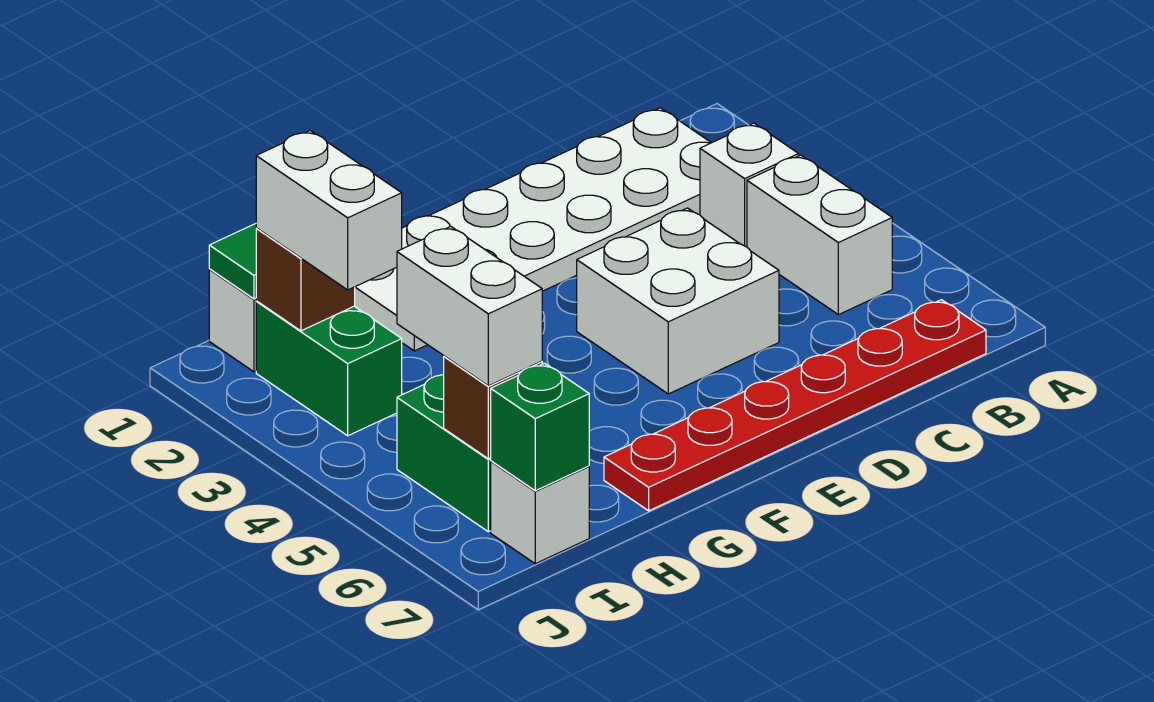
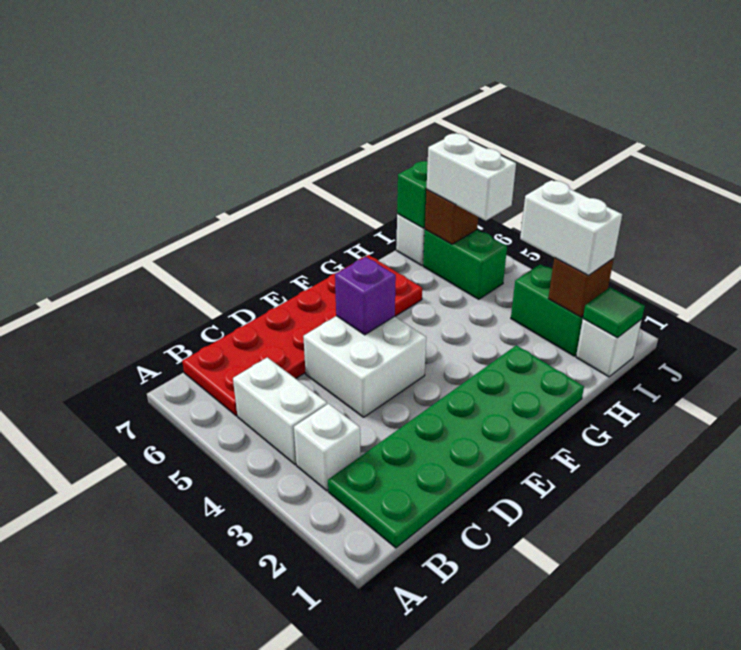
white 2x6 plate [355,108,711,351] -> green 2x6 plate [328,345,584,548]
red 1x6 plate [604,300,986,511] -> red 2x6 plate [182,255,422,416]
none -> purple 1x1 brick [335,257,396,335]

